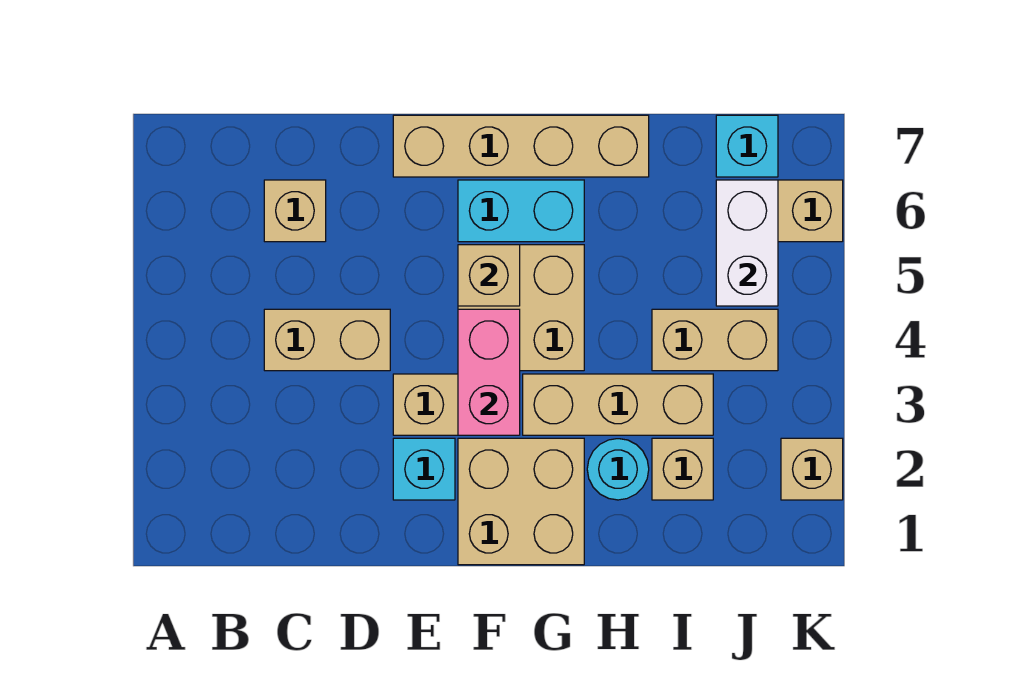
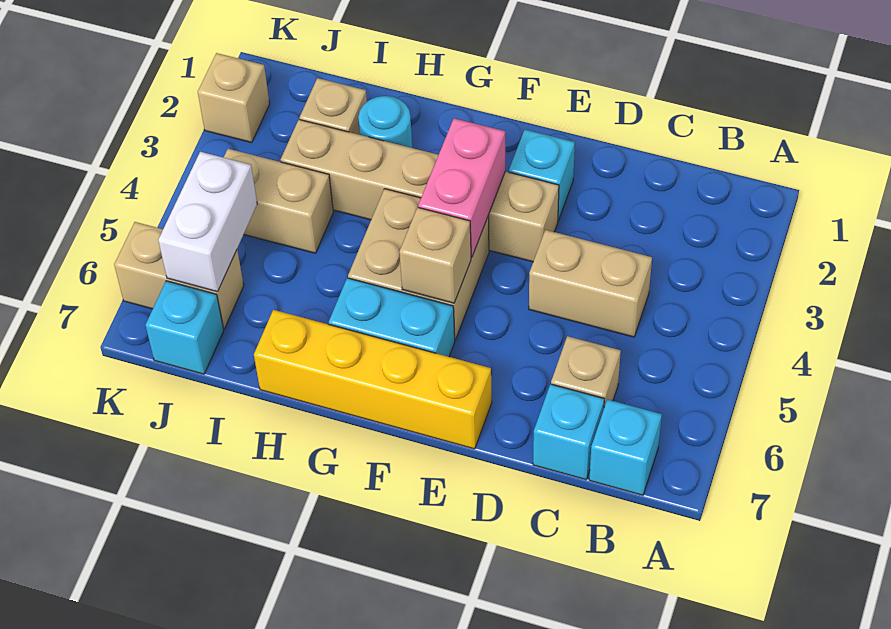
none -> cyan 1x1 brick [589,399,662,495]
none -> cyan 1x1 brick [533,384,604,480]
tan 1x4 brick [393,115,649,177] -> yellow 1x4 brick [254,310,492,449]
tan 2x2 brick [458,438,584,565] -> none

